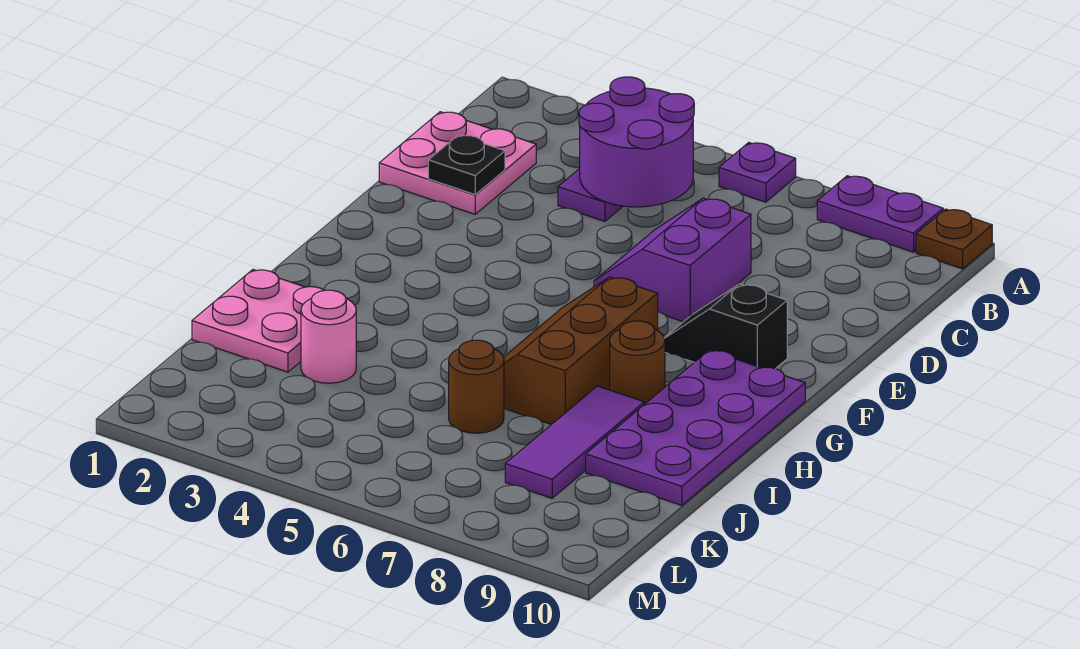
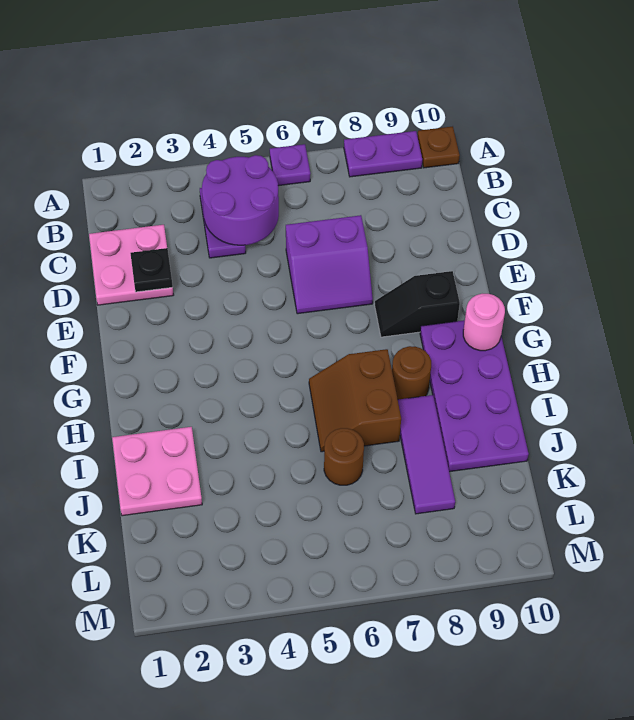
purple 2x2 slope [594,198,751,322] -> purple 2x2 slope turned to [286,215,373,314]
brown 2x3 slope [503,277,658,425] -> brown 2x2 slope [309,349,401,452]
pink 1x1 round brick [301,290,356,383] -> pink 1x1 round brick moved to [463,294,505,351]

